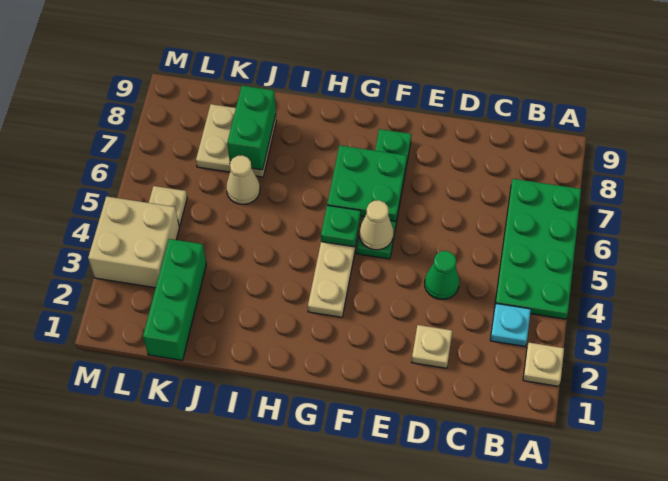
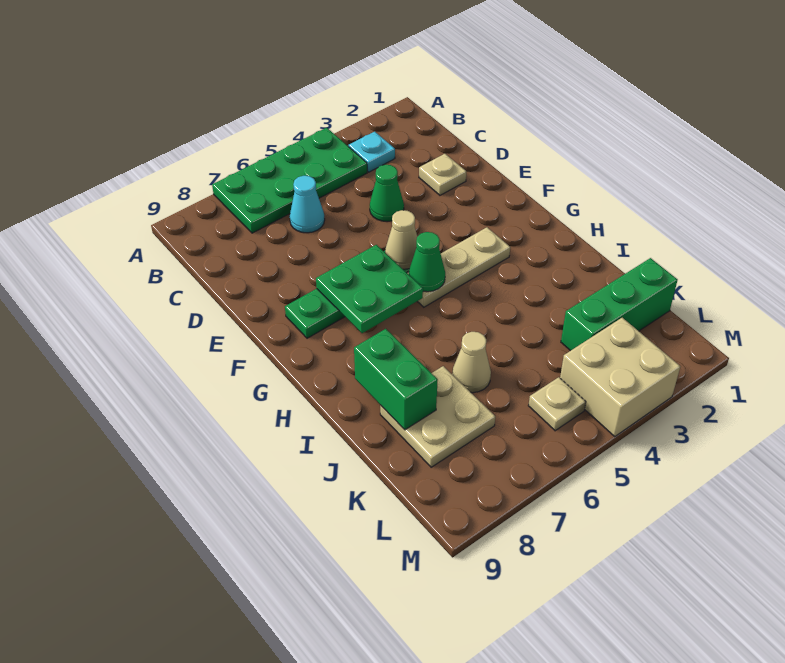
tan 1x1 plate [523,343,564,386] -> none
none -> cyan 1x1 cone [290,176,325,233]
green 1x1 plate [321,205,361,247] -> green 1x1 cone [409,232,445,292]
green 1x2 brick [227,86,276,170] -> green 1x2 brick turned to [354,329,438,430]

